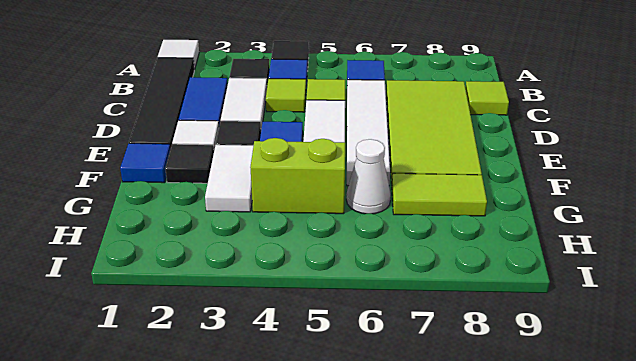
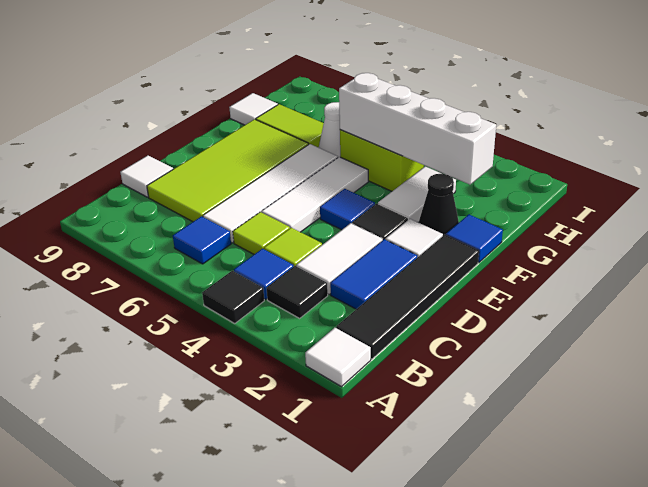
lime 1x1 tile [465,81,509,115] -> white 1x1 tile [120,156,173,197]
black 1x1 tile [165,144,214,183] -> black 1x1 cone [419,174,459,236]
none -> white 1x4 brick [339,73,496,185]
none -> white 1x1 tile [229,93,278,125]

